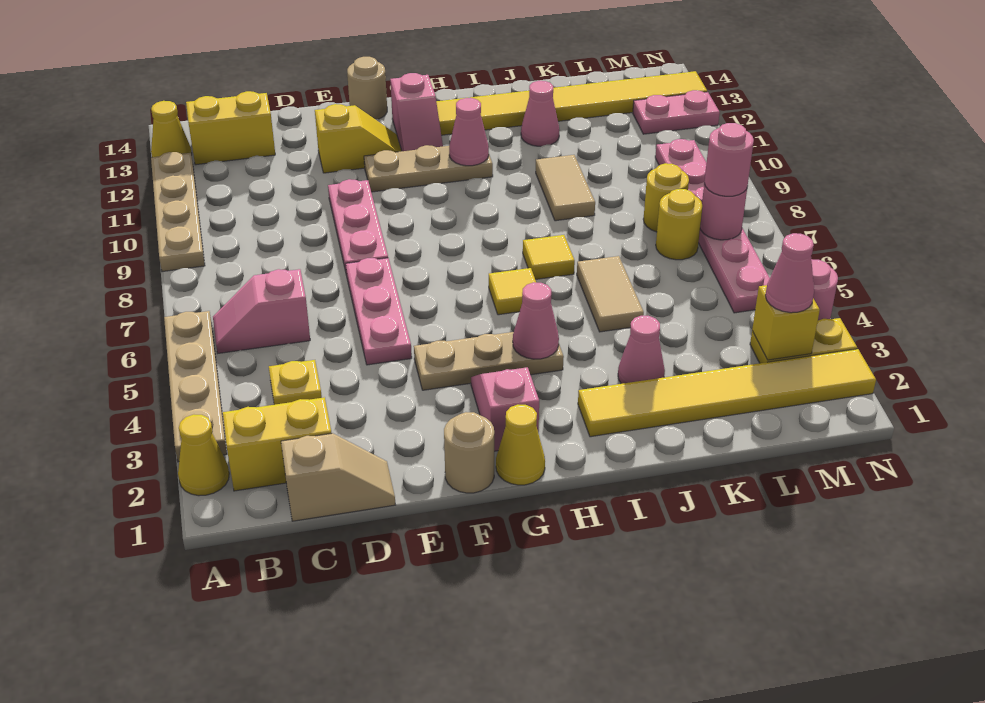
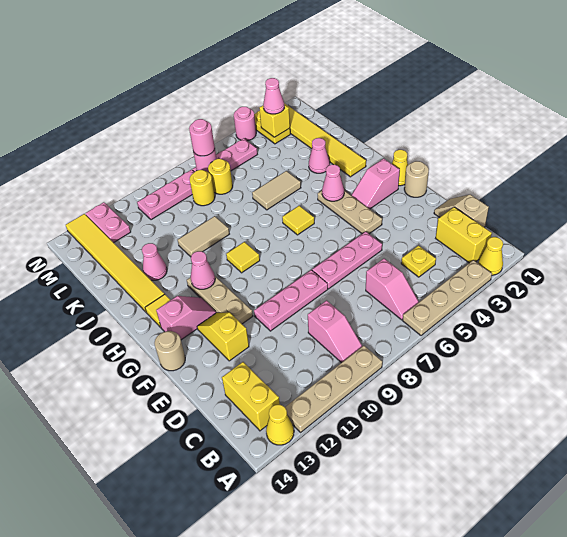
none -> pink 1x2 slope [308,300,362,363]
yellow 1x1 tile [523,235,575,279] -> yellow 1x1 tile moved to [226,242,260,273]

